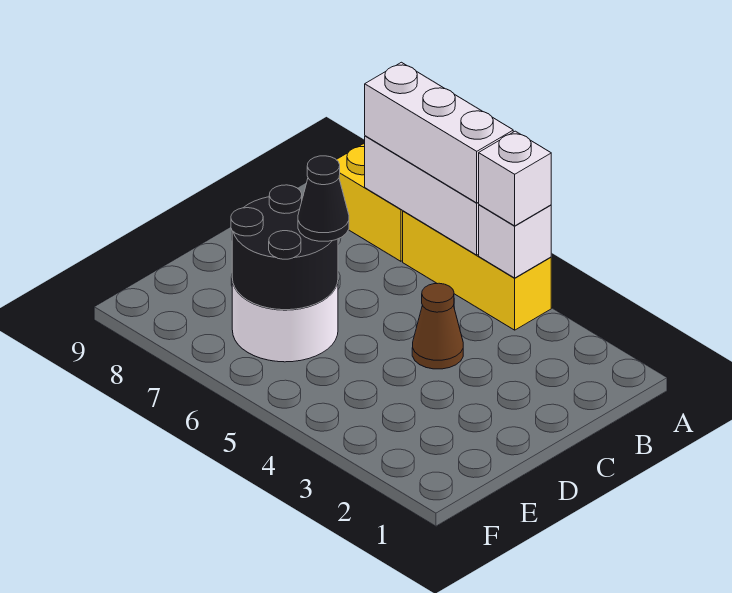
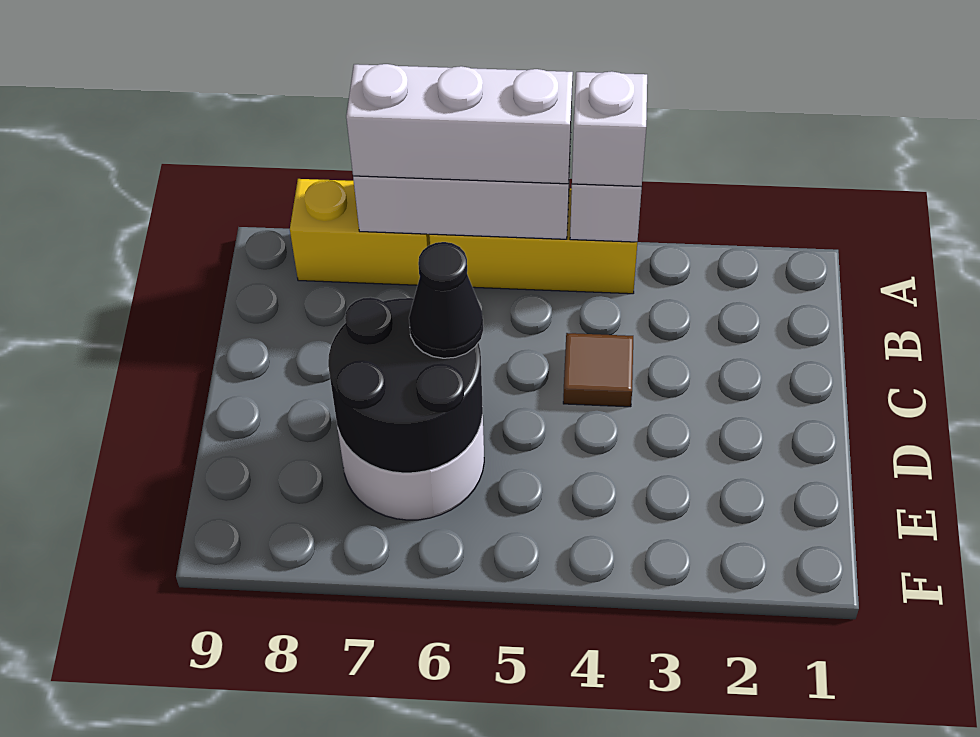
brown 1x1 cone [412,283,463,369] -> brown 1x1 tile [563,333,633,407]

